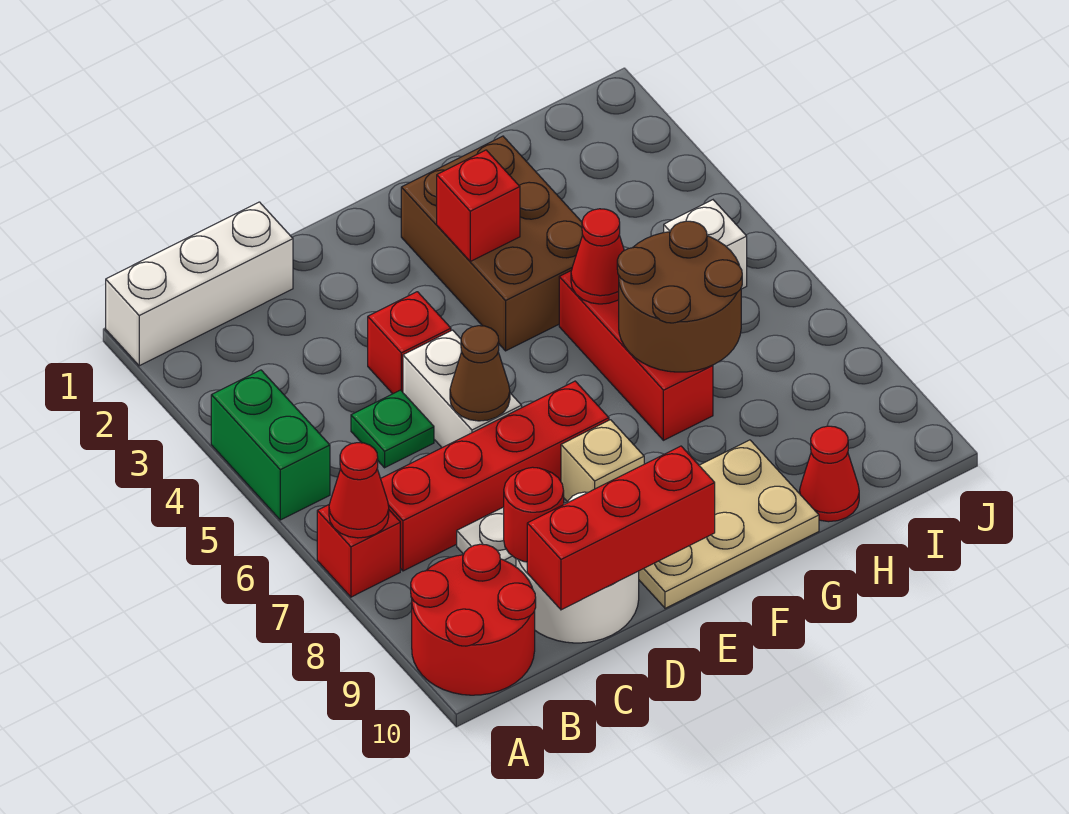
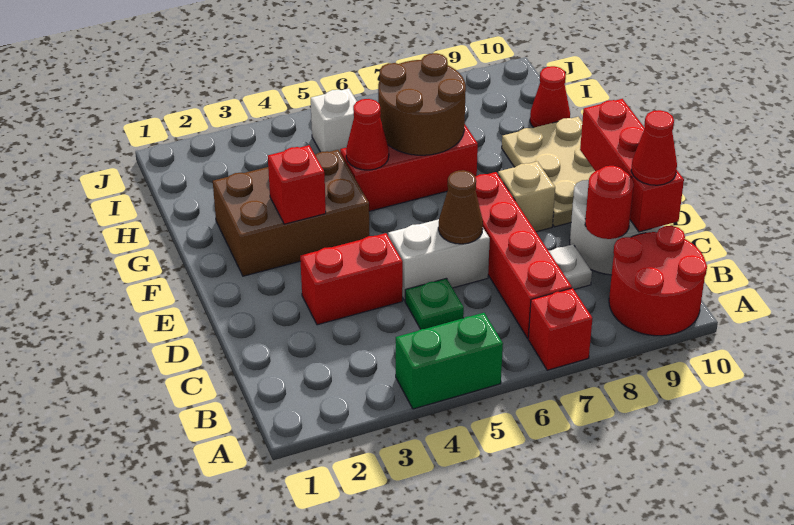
white 1x3 brick [106,202,293,366] -> none
red 1x1 cone [329,443,389,538] -> red 1x1 cone moved to [631,110,677,185]
red 1x1 brick [368,292,451,394] -> red 1x2 brick [300,233,403,325]

